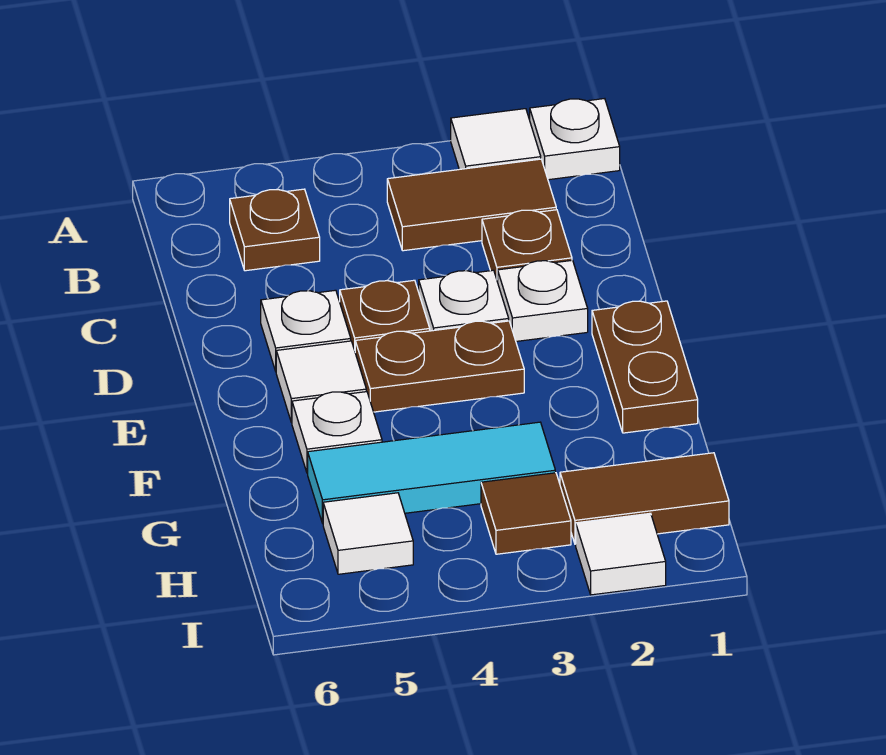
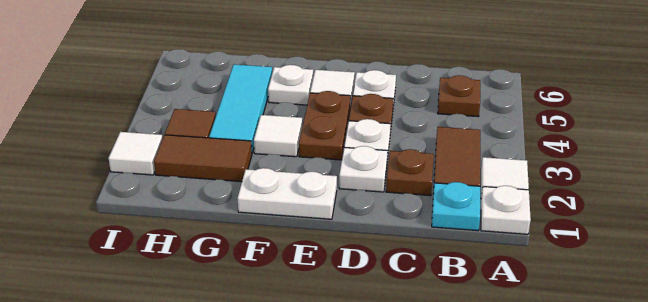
none -> cyan 1x1 plate [432,182,480,231]
brown 1x2 plate [592,301,698,433] -> white 1x2 plate [238,168,337,219]
brown 1x2 tile [560,453,729,544] -> brown 1x2 tile turned to [154,135,252,182]
white 1x1 tile [323,493,413,574] -> white 1x1 tile moved to [254,115,302,157]

